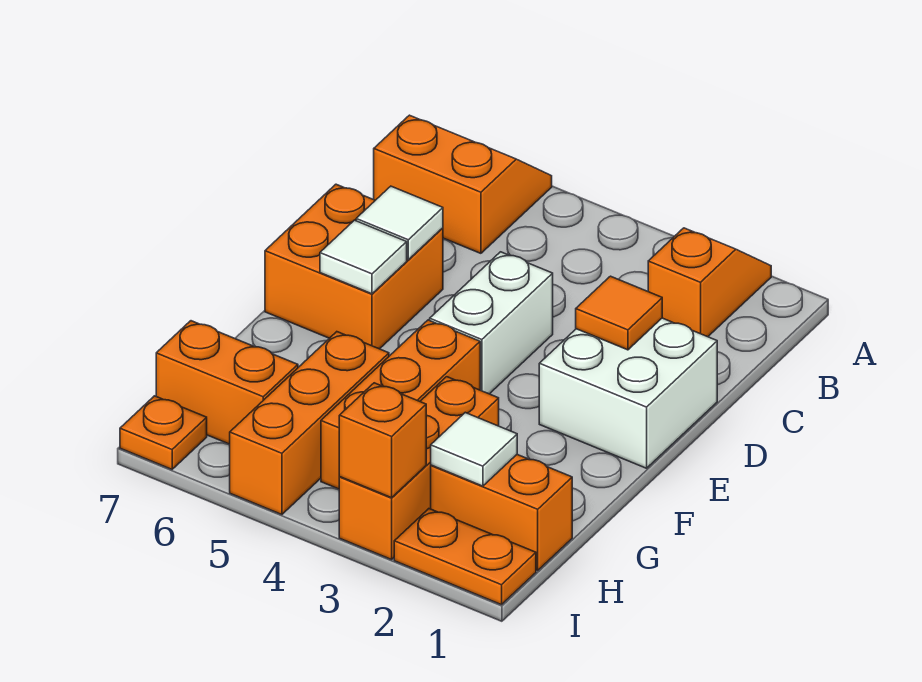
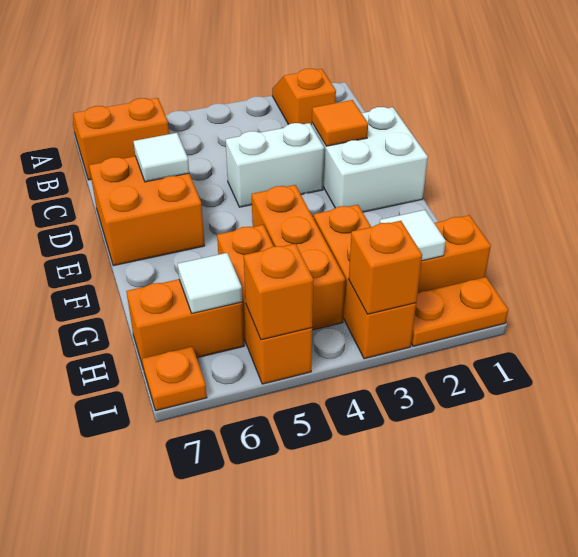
white 1x2 brick [430,252,553,394] -> white 1x2 brick turned to [226,123,324,207]
white 1x1 tile [320,220,407,294] -> white 1x1 tile moved to [178,253,242,313]
none -> orange 1x1 brick [244,244,313,340]

